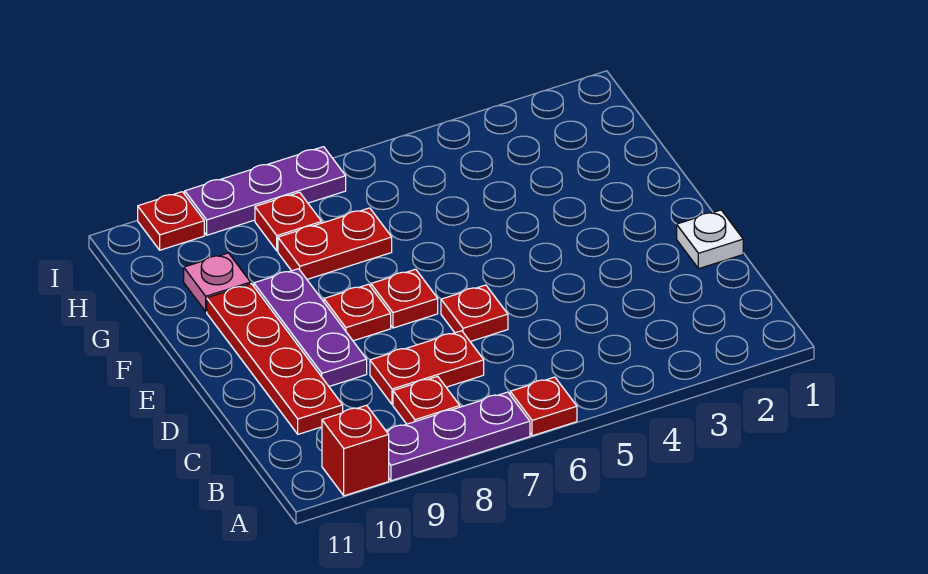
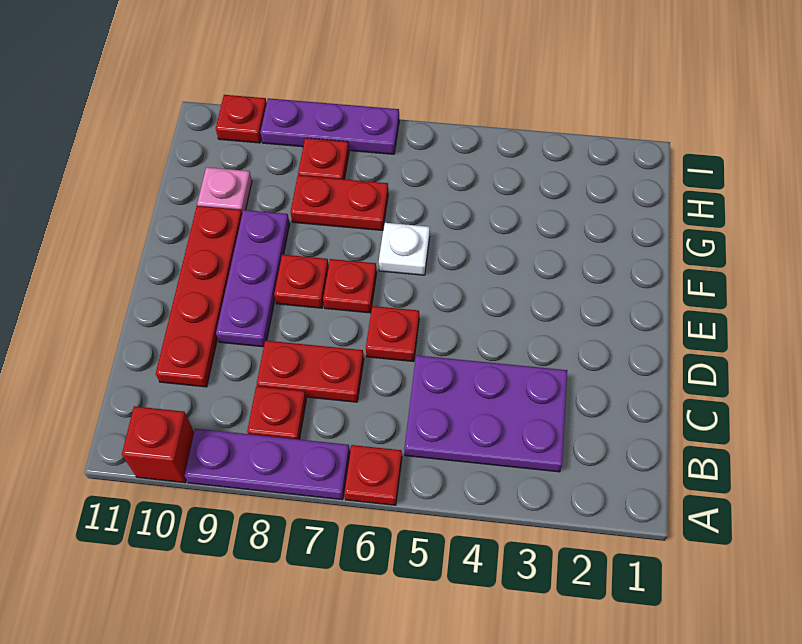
none -> purple 2x3 plate [404,355,567,472]
white 1x1 plate [677,210,743,269] -> white 1x1 plate moved to [379,223,430,275]

